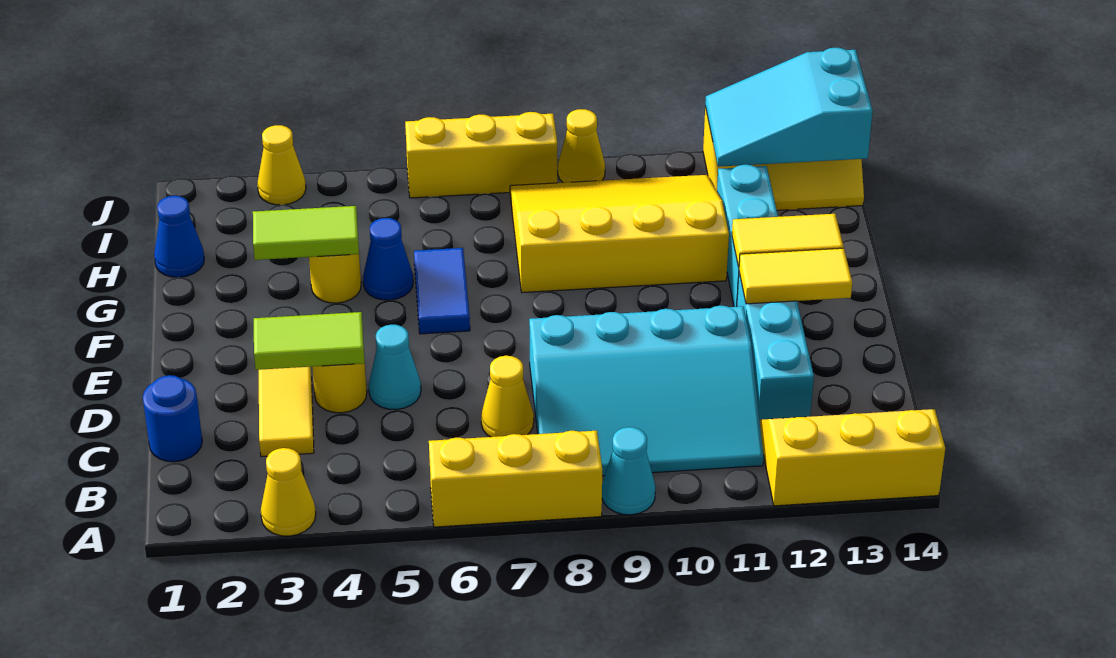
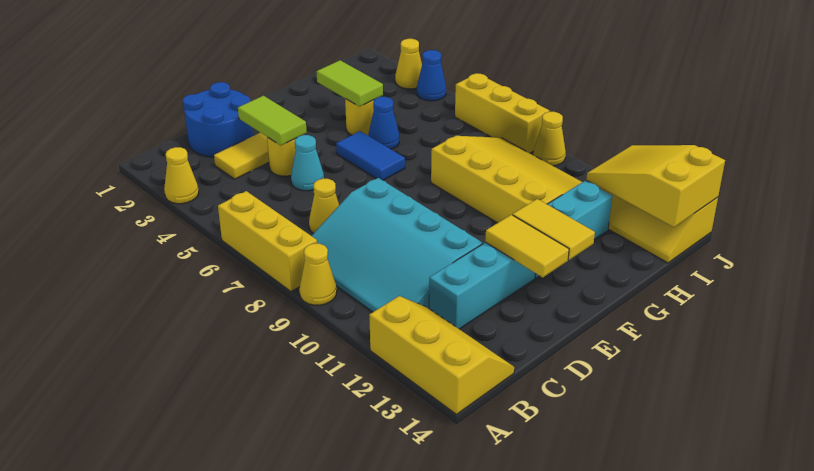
cyan 1x1 cone [602,427,655,515] -> yellow 1x1 cone [299,244,337,305]
blue 1x1 round brick [143,375,202,462] -> blue 2x2 round brick [183,82,253,157]
blue 1x2 tile [414,248,470,334] -> blue 1x2 tile turned to [336,131,405,180]
blue 1x1 cone [154,196,204,277] -> blue 1x1 cone moved to [417,50,446,101]
cyan 2x3 slope [705,48,873,167] -> yellow 2x3 slope [586,145,725,227]

